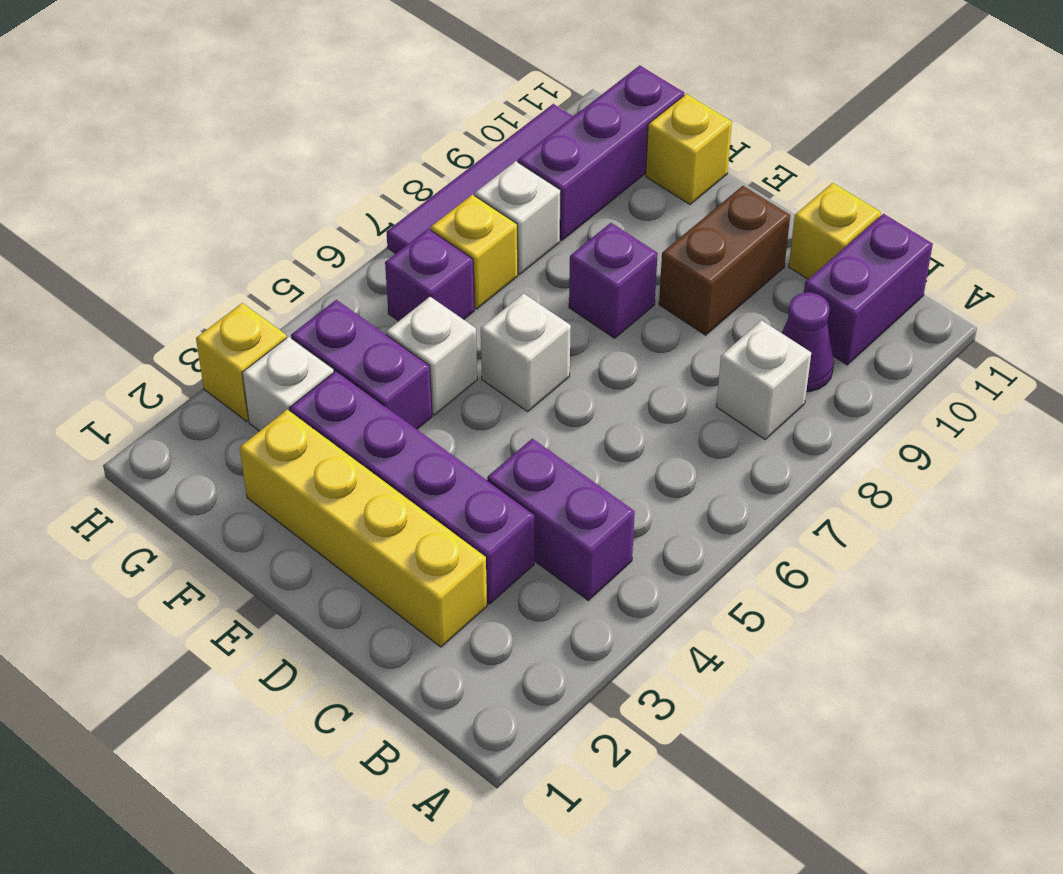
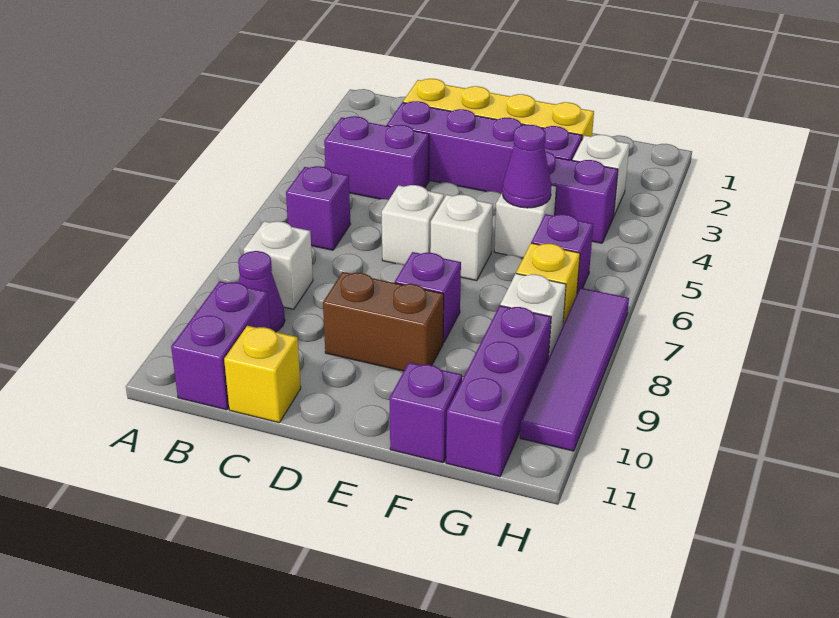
none -> purple 1x1 brick [286,166,350,250]
none -> white 1x1 brick [382,185,444,265]
brown 1x2 brick [659,186,790,335] -> brown 1x2 brick turned to [323,272,444,371]
none -> purple 1x1 cone [502,125,552,208]
yellow 1x1 brick [646,94,732,204] -> purple 1x1 brick [389,363,462,463]
yellow 1x1 brick [196,303,287,421] -> none

